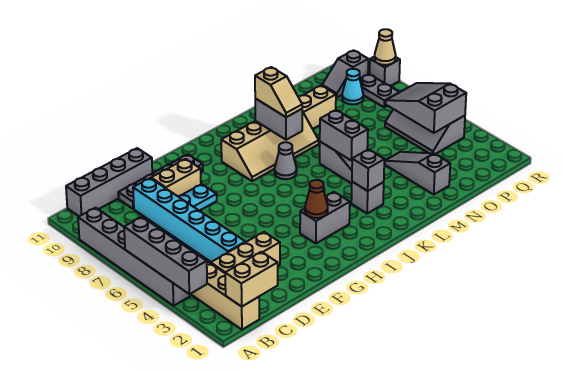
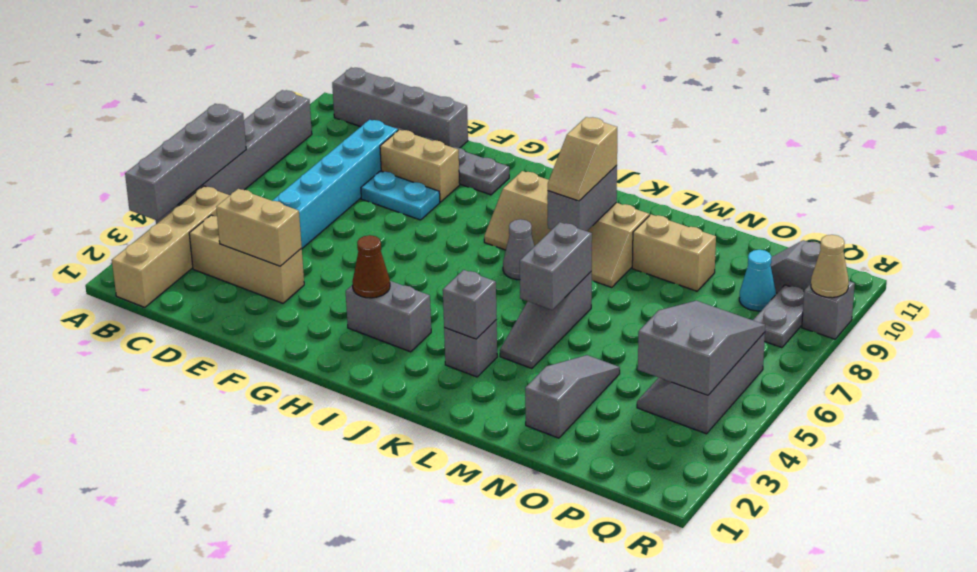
tan 1x2 brick [225,252,278,307] -> tan 1x2 brick moved to [216,189,302,266]

